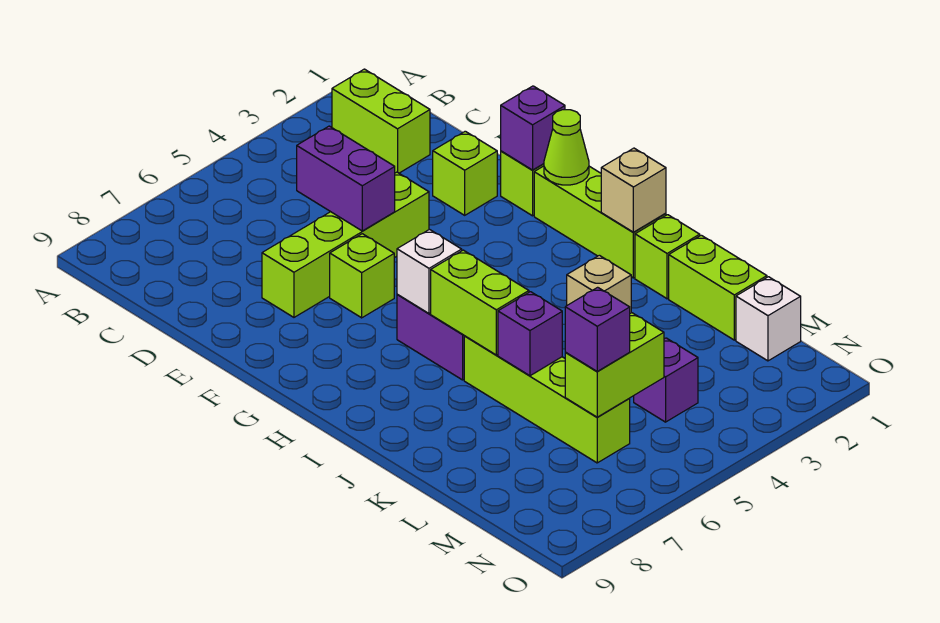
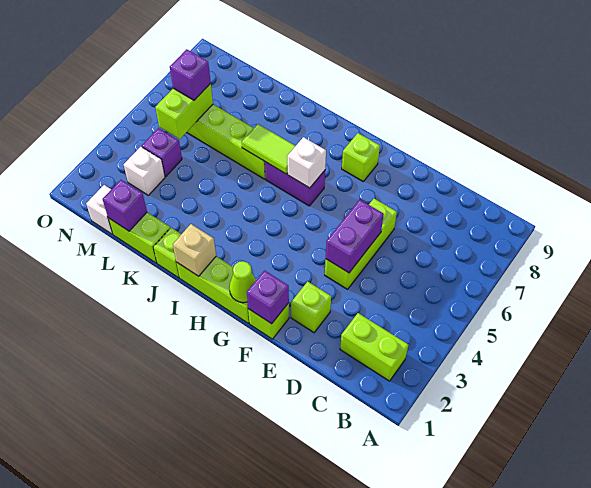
purple 1x2 brick [297,126,395,231] -> purple 1x2 brick turned to [326,200,384,273]
lime 1x4 brick [262,172,429,317] -> lime 1x3 brick [325,199,397,289]
lime 1x1 brick [330,234,394,318] -> lime 1x1 brick moved to [342,133,380,181]
lime 1x2 brick [431,250,529,355] -> lime 1x2 tile [242,124,295,174]
tan 1x1 brick [567,255,631,313] -> none
purple 1x1 brick [498,292,562,376] -> purple 1x1 brick moved to [103,180,147,231]
none -> white 1x1 brick [124,147,165,195]

